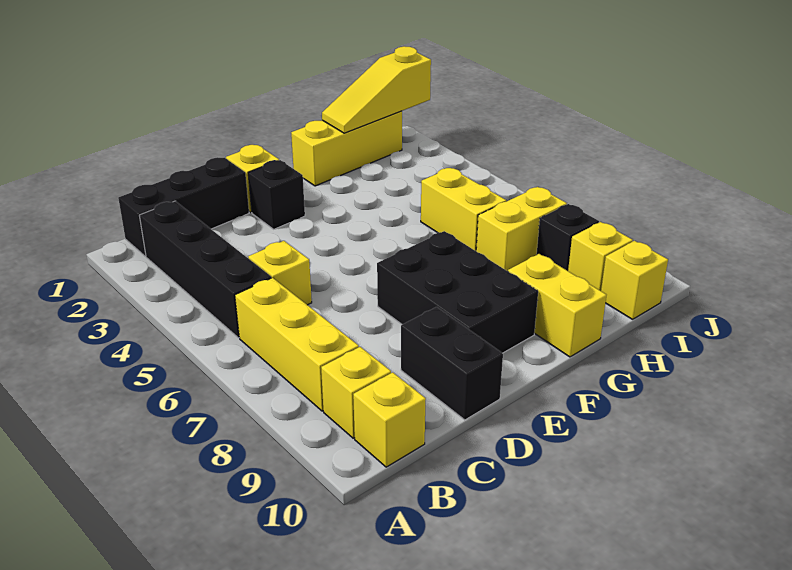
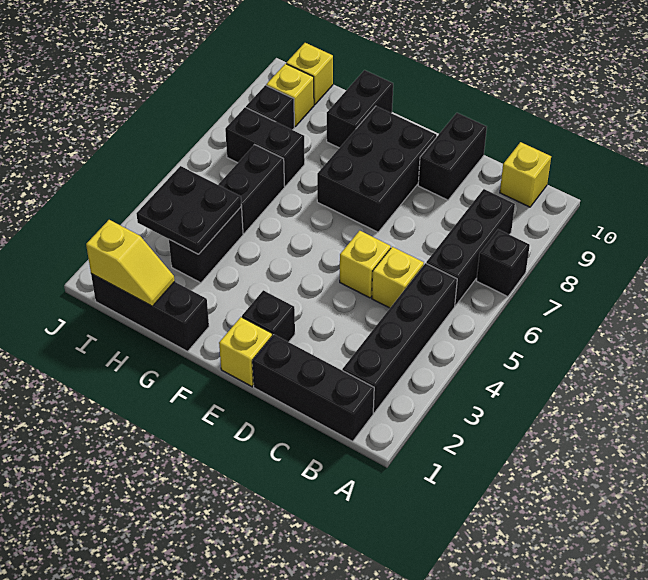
none -> black 1x1 brick [477,229,530,297]
yellow 1x3 brick [235,278,359,411] -> black 1x3 brick [426,189,515,306]
yellow 1x1 brick [321,347,391,438] -> yellow 1x1 brick moved to [340,231,391,298]
yellow 1x3 brick [291,111,402,186] -> black 1x3 brick [91,274,209,351]
yellow 1x2 brick [508,254,606,357] -> black 1x2 brick [327,70,393,148]
yellow 1x3 slope [322,46,431,133] -> yellow 1x2 slope [86,220,175,306]
none -> black 1x2 brick [169,207,243,283]
none -> black 2x2 plate [137,166,242,254]
yellow 1x2 brick [421,168,506,251] -> black 1x2 brick [218,145,285,233]
yellow 1x2 brick [476,187,567,271] -> black 1x2 brick [225,107,305,186]

